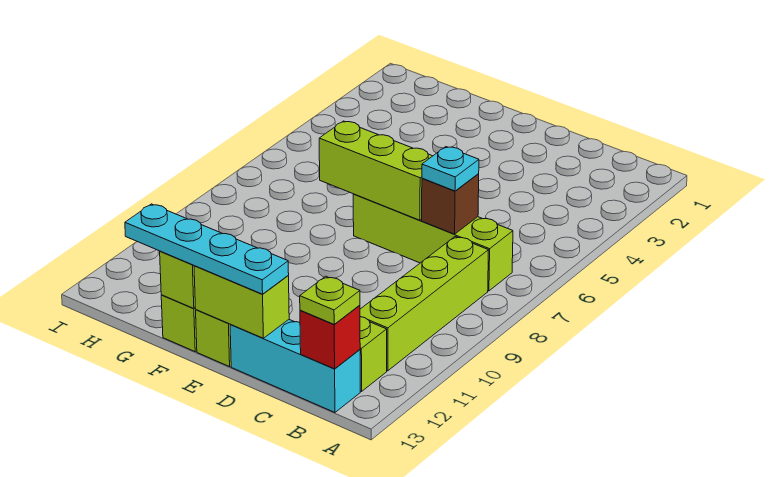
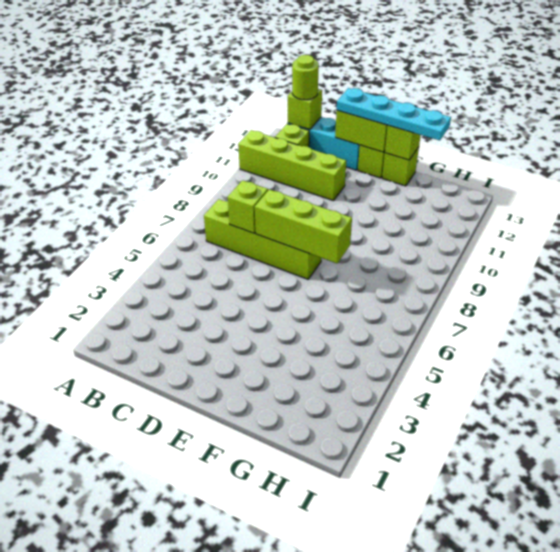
lime 1x4 brick [360,237,489,371] -> lime 1x4 brick turned to [238,130,346,201]
red 1x1 brick [300,305,360,369] -> lime 1x1 brick [288,89,322,130]
lime 1x1 plate [300,276,360,324] -> lime 1x1 round brick [292,55,319,100]
brown 1x1 brick [422,174,479,234] -> lime 1x1 brick [228,180,268,233]
cyan 1x1 plate [422,147,479,191] -> none

